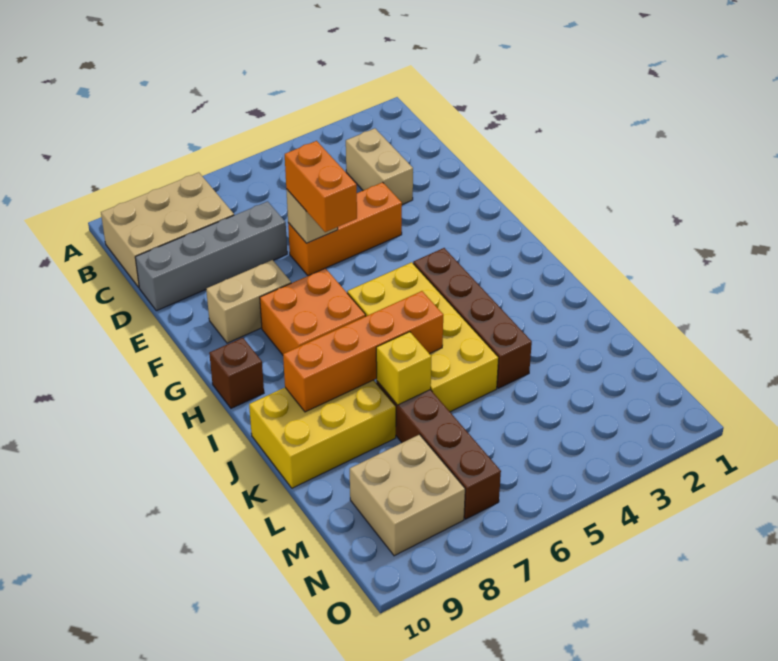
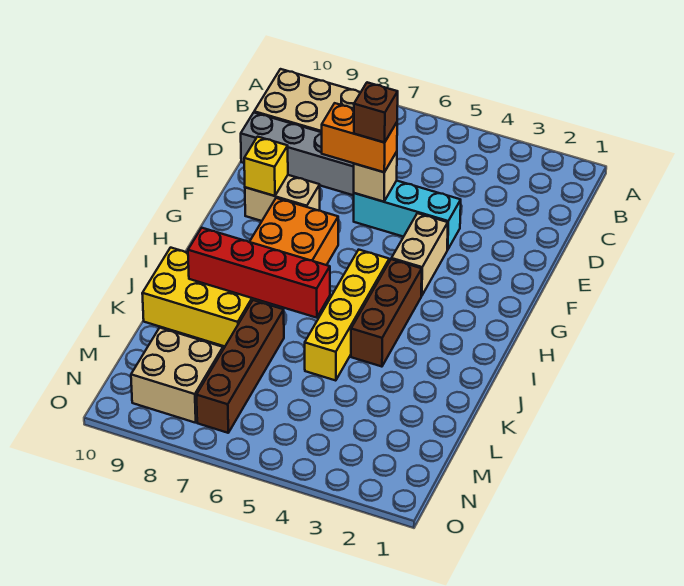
tan 1x2 brick [346,128,413,205] -> tan 1x2 brick moved to [391,213,448,296]
orange 1x3 brick [288,182,402,276] -> cyan 1x3 brick [354,181,461,250]
orange 1x2 brick [285,141,357,232] -> orange 1x2 brick turned to [322,103,397,172]
brown 1x4 brick [413,248,532,388] -> brown 1x3 brick [351,259,422,367]
yellow 2x4 brick [347,262,499,412] -> yellow 1x4 brick [305,250,389,381]
brown 1x1 brick [209,338,264,408] -> brown 1x1 brick moved to [354,82,398,143]
orange 1x4 brick [283,291,443,412] -> red 1x4 brick [188,228,330,318]
yellow 1x1 brick [376,332,431,405] -> yellow 1x1 brick moved to [244,137,288,196]

